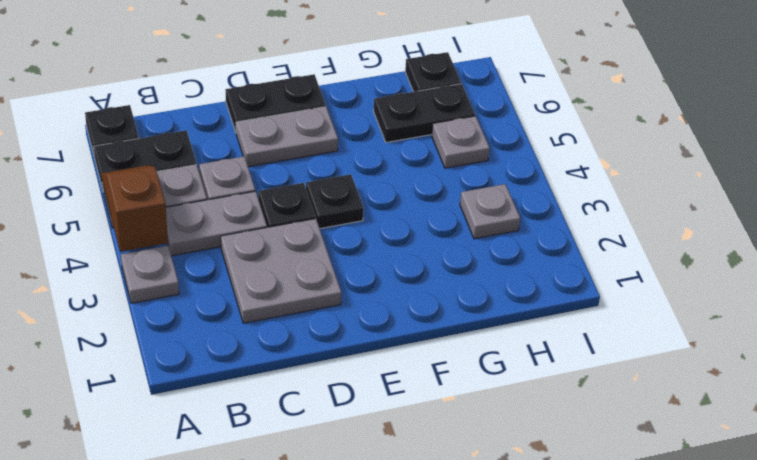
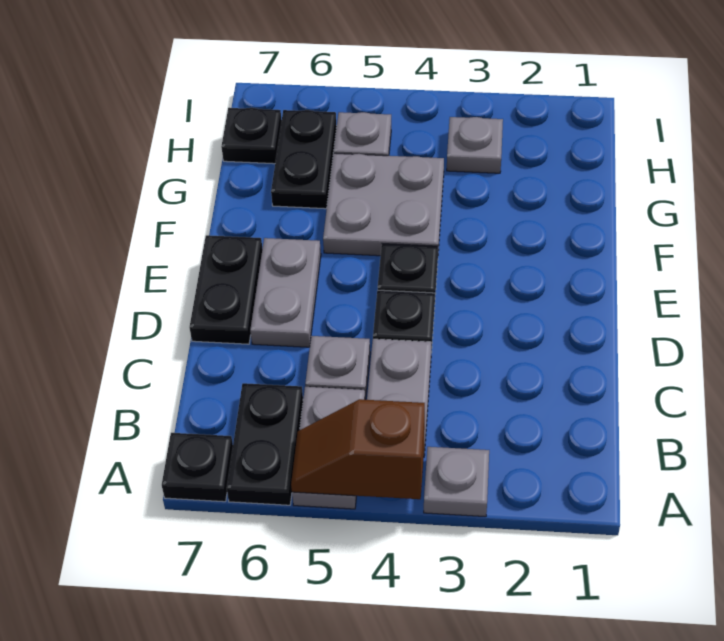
grey 2x2 plate [221,219,341,323] -> grey 2x2 plate moved to [323,153,444,256]

